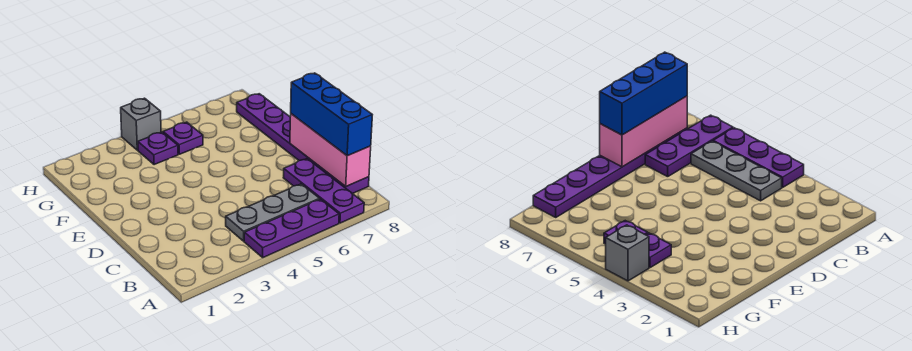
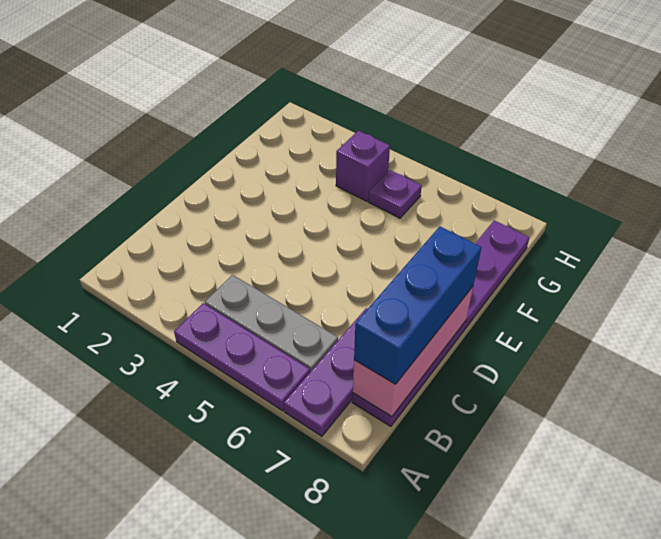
purple 1x1 plate [138,132,178,165] -> purple 1x1 brick [336,131,390,201]
grey 1x1 brick [121,98,161,150] -> none

